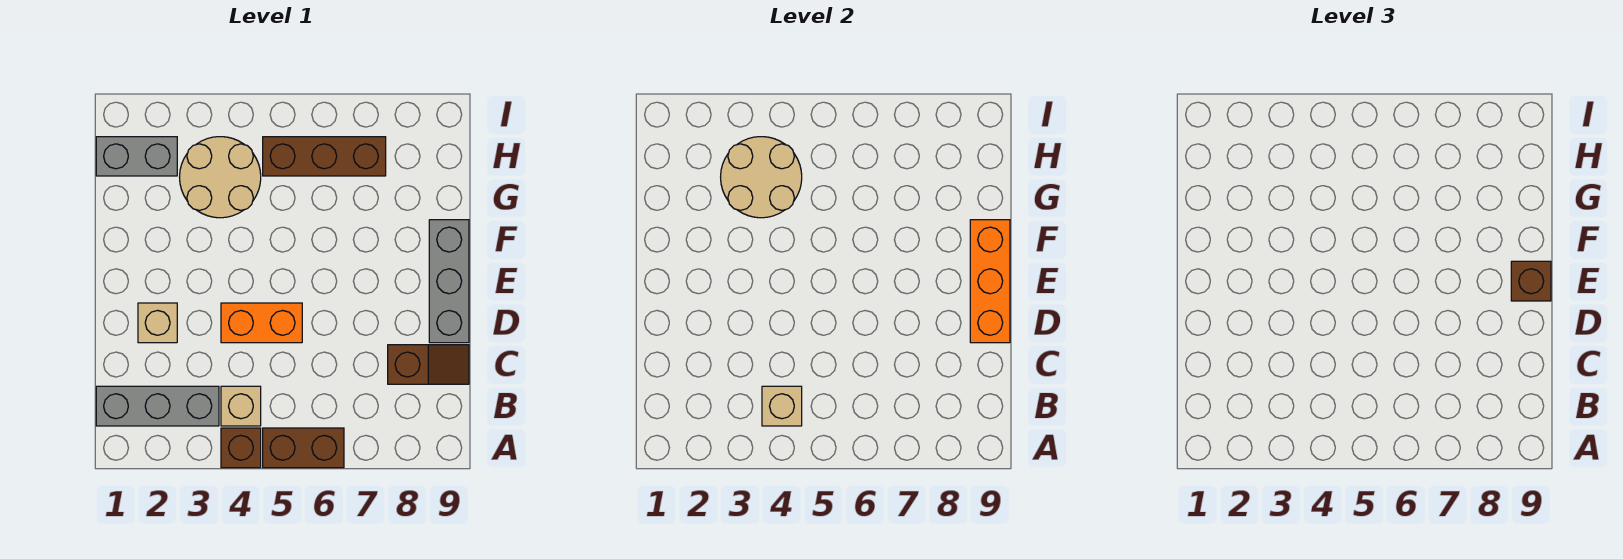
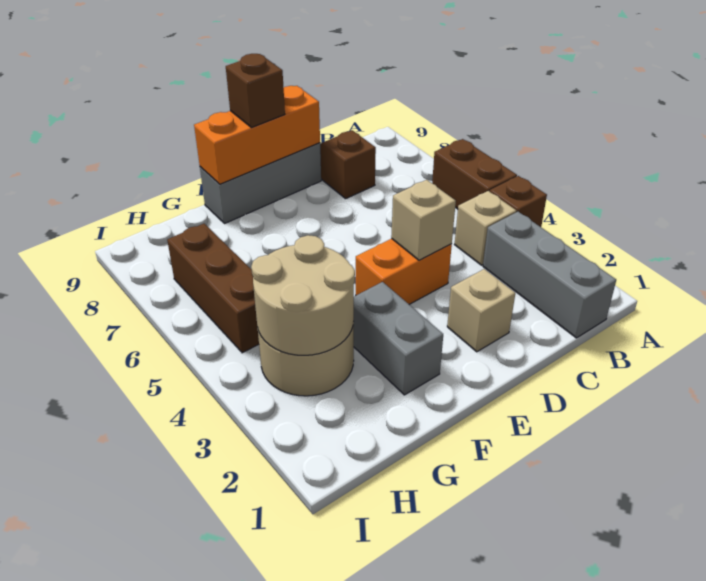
tan 1x1 brick [762,386,802,426] -> tan 1x1 brick moved to [391,180,456,260]
orange 1x2 brick [221,303,302,343] -> orange 1x2 brick turned to [356,239,452,304]
grey 1x2 brick [96,137,177,176] -> grey 1x2 brick moved to [354,282,443,395]

